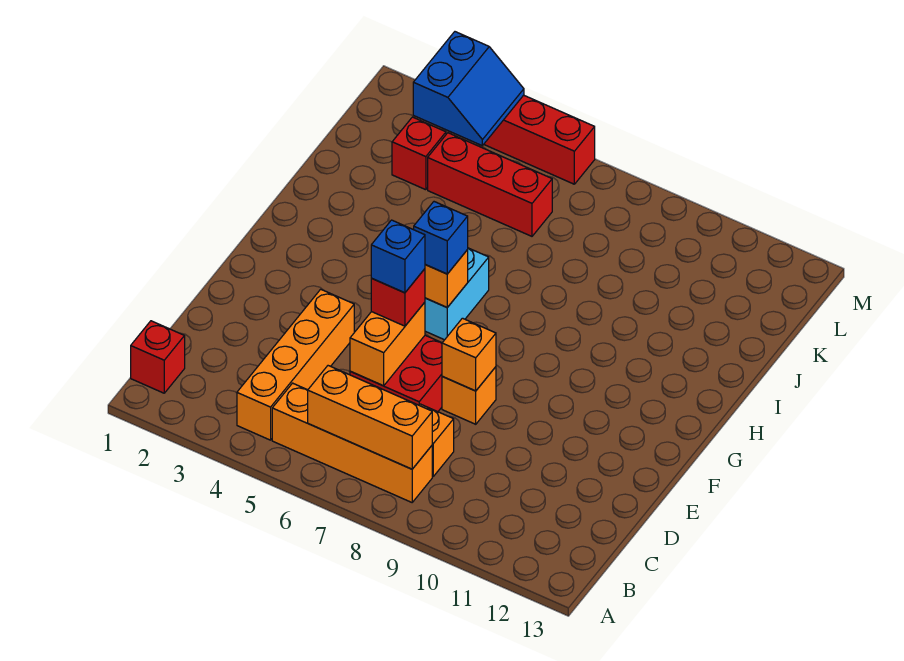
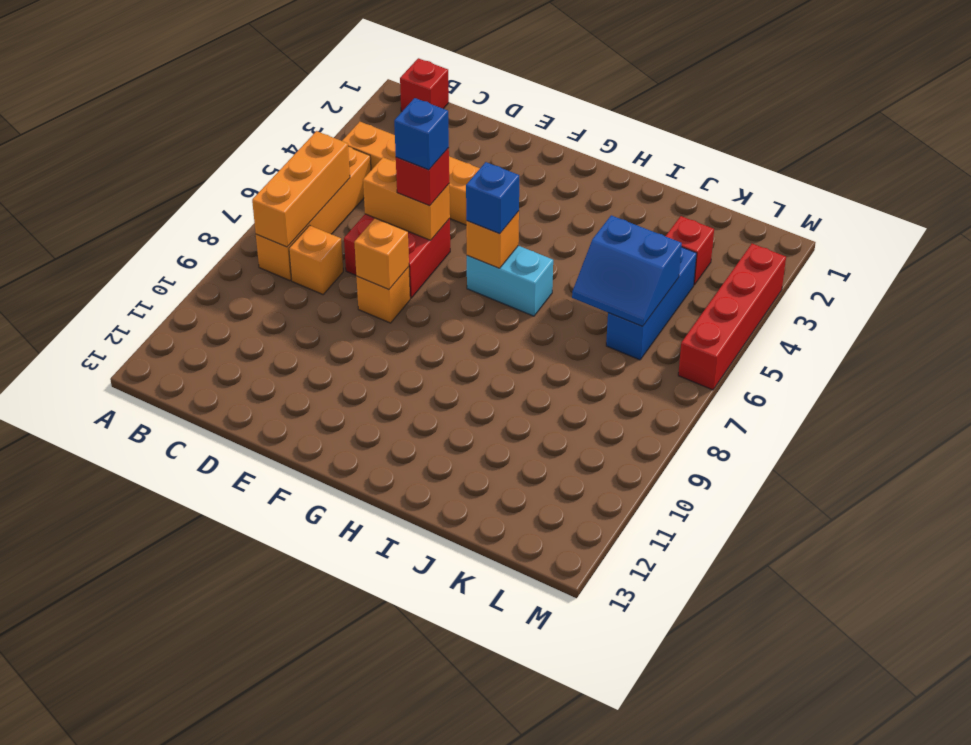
red 1x3 brick [428,133,552,236] -> blue 1x3 brick [606,247,697,360]
blue 2x2 slope [413,32,524,146] -> blue 2x2 slope moved to [572,215,682,326]

